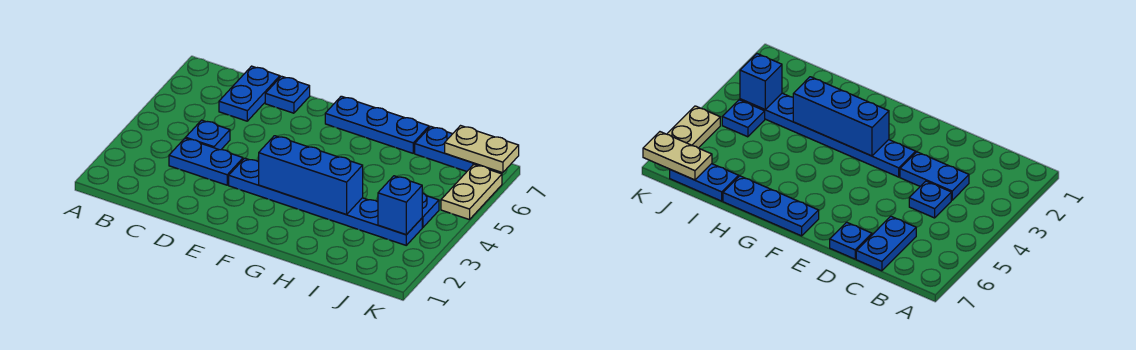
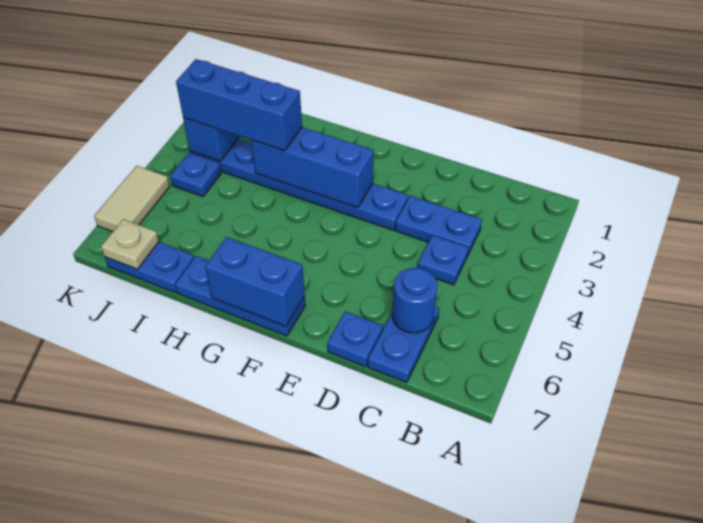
none -> blue 1x1 round brick [392,268,437,333]
none -> blue 1x2 brick [205,237,305,326]
none -> blue 1x3 brick [176,59,302,151]
tan 1x2 plate [445,126,519,173] -> tan 1x1 plate [101,219,159,269]
tan 1x2 plate [441,165,502,220] -> tan 1x2 tile [94,166,170,232]

